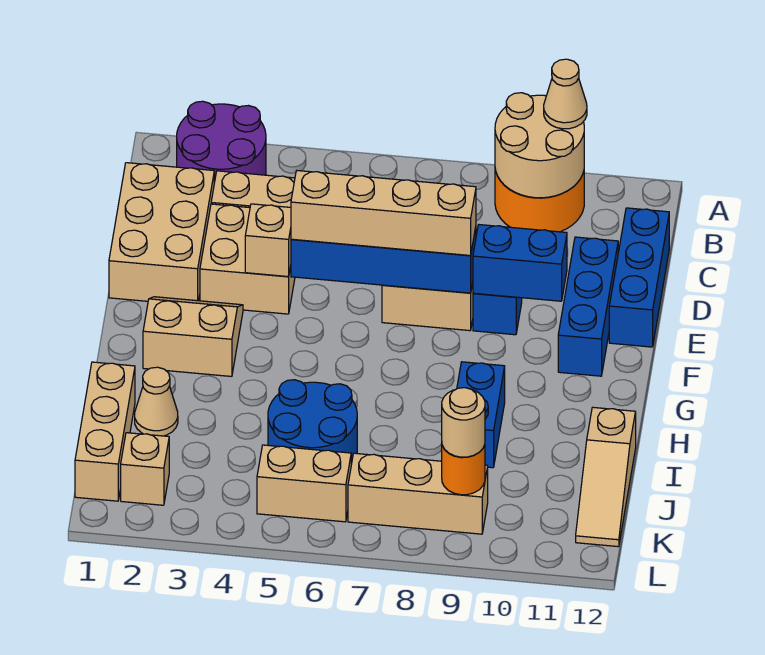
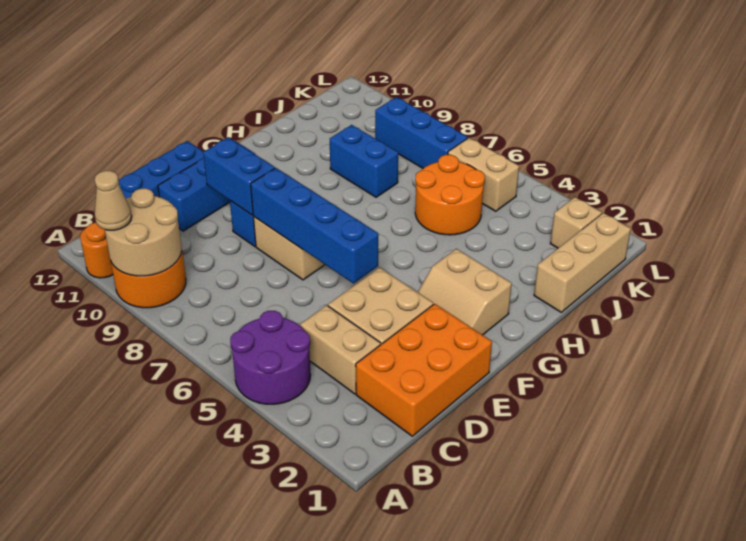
purple 2x2 round brick [177,101,266,183] -> purple 2x2 round brick moved to [230,311,311,404]
tan 2x3 brick [109,163,214,301] -> orange 2x3 brick [356,304,492,436]
tan 1x1 brick [245,204,291,277] -> none
tan 1x4 brick [291,171,476,255] -> none
blue 1x2 brick [457,362,505,468] -> blue 1x2 brick turned to [330,125,398,197]
tan 1x1 cone [135,367,178,436] -> none
blue 2x2 round brick [268,380,357,464] -> orange 2x2 round brick [415,155,485,235]
tan 1x3 slope [576,407,636,547] -> none
tan 1x3 brick [348,453,488,534] -> blue 1x3 brick [375,97,468,168]
orange 1x1 round brick [442,445,485,495] -> orange 1x1 round brick moved to [80,222,113,278]
tan 1x1 round brick [442,388,485,457] -> none

